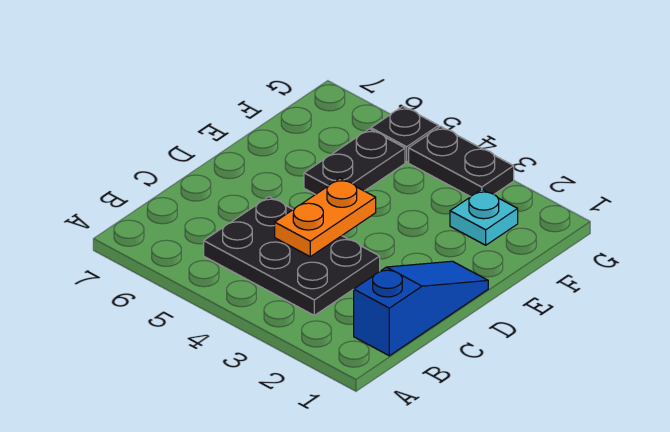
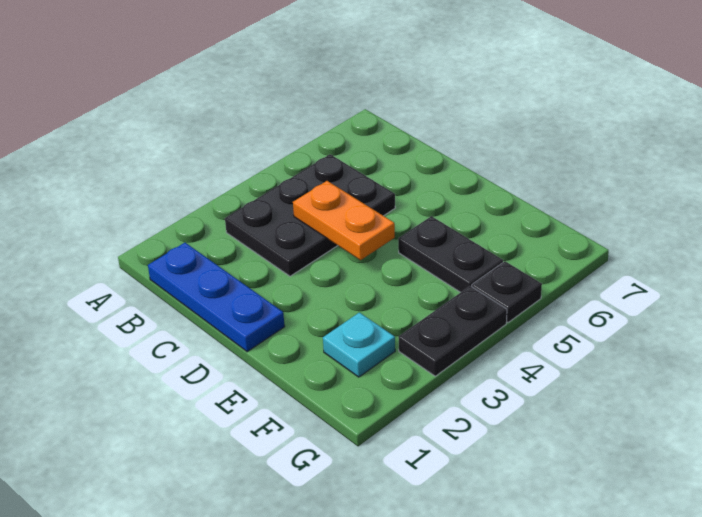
blue 1x3 slope [354,261,488,356] -> blue 1x3 plate [148,243,285,352]

